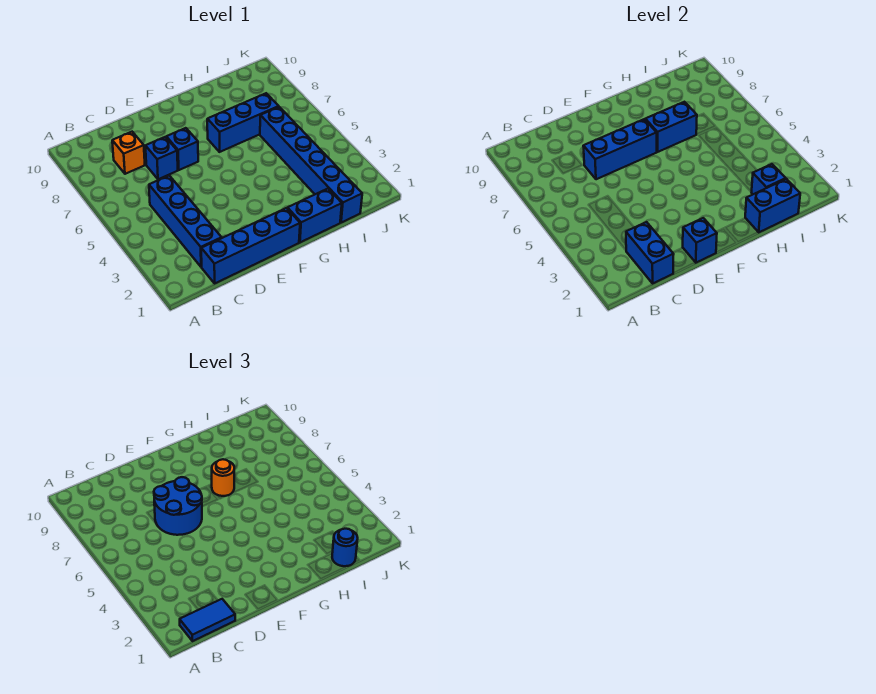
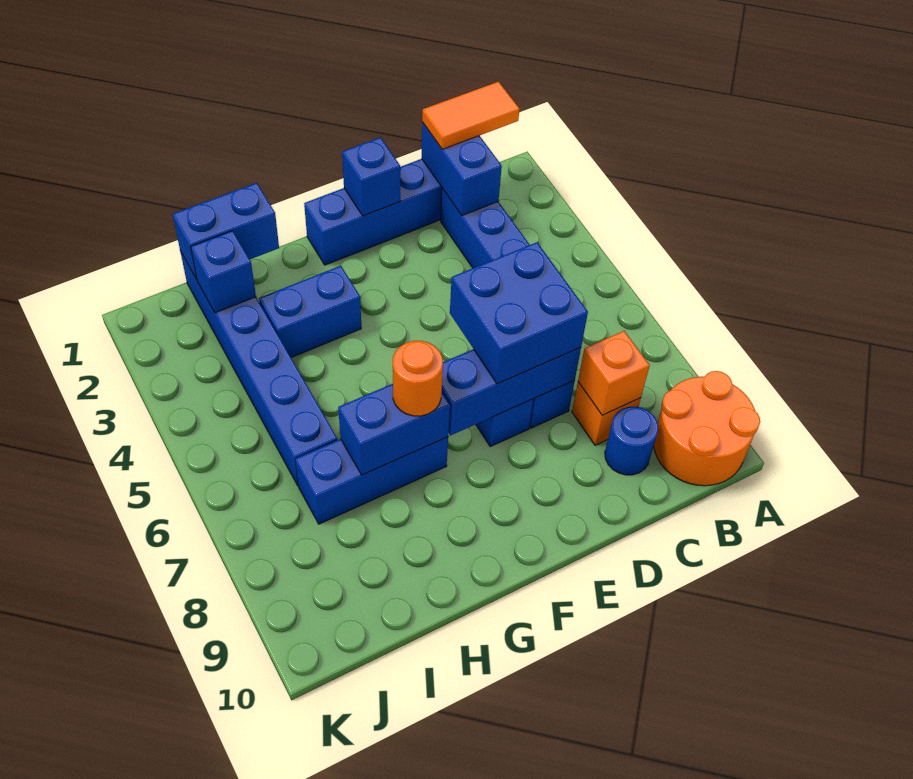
none -> orange 2x2 round brick [654,371,760,486]
blue 1x2 tile [180,599,235,641] -> orange 1x2 tile [422,82,520,149]
none -> orange 1x1 brick [578,331,650,415]
blue 2x2 round brick [154,477,202,535] -> blue 2x2 brick [450,242,588,384]
blue 1x2 brick [288,189,342,242] -> blue 1x2 brick moved to [259,266,361,358]
blue 1x1 round brick [332,529,358,566] -> blue 1x1 round brick moved to [605,407,658,475]

